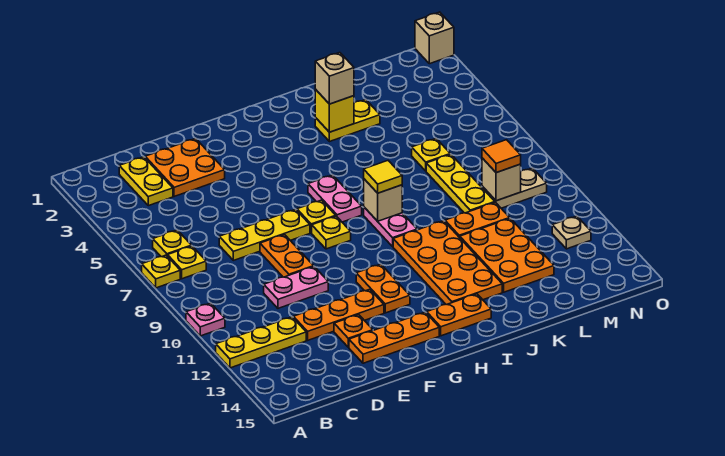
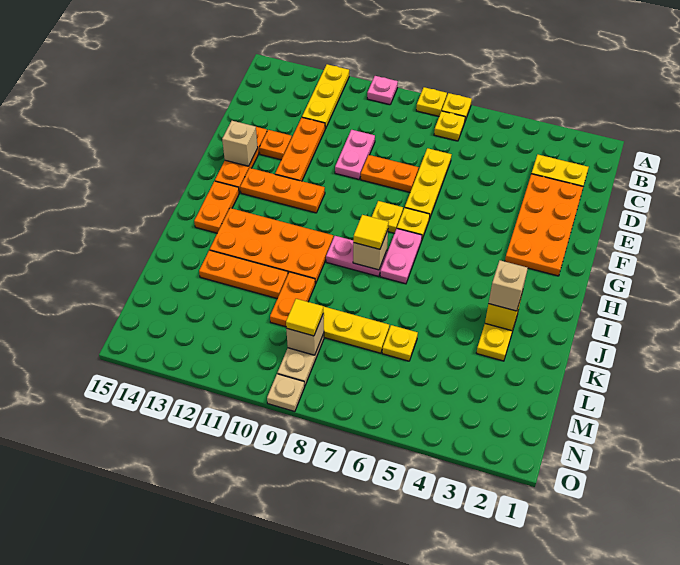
yellow 1x1 plate [153,230,191,257] -> yellow 1x1 plate moved to [416,87,447,116]
orange 2x2 plate [145,139,225,197] -> orange 2x4 plate [505,174,583,276]
orange 1x2 plate [356,264,410,313] -> orange 1x3 plate [240,168,325,213]
pink 1x2 plate [308,175,362,222] -> pink 1x2 plate turned to [380,229,422,284]
orange 2x3 plate [460,218,554,292] -> orange 1x3 plate [199,250,288,299]
orange 1x1 tile [482,140,521,173] -> yellow 1x1 tile [286,299,323,336]
tan 1x1 plate [552,216,591,249] -> tan 1x1 plate moved to [267,374,305,412]
tan 1x1 brick [415,12,454,64] -> tan 1x1 brick moved to [222,121,258,166]

